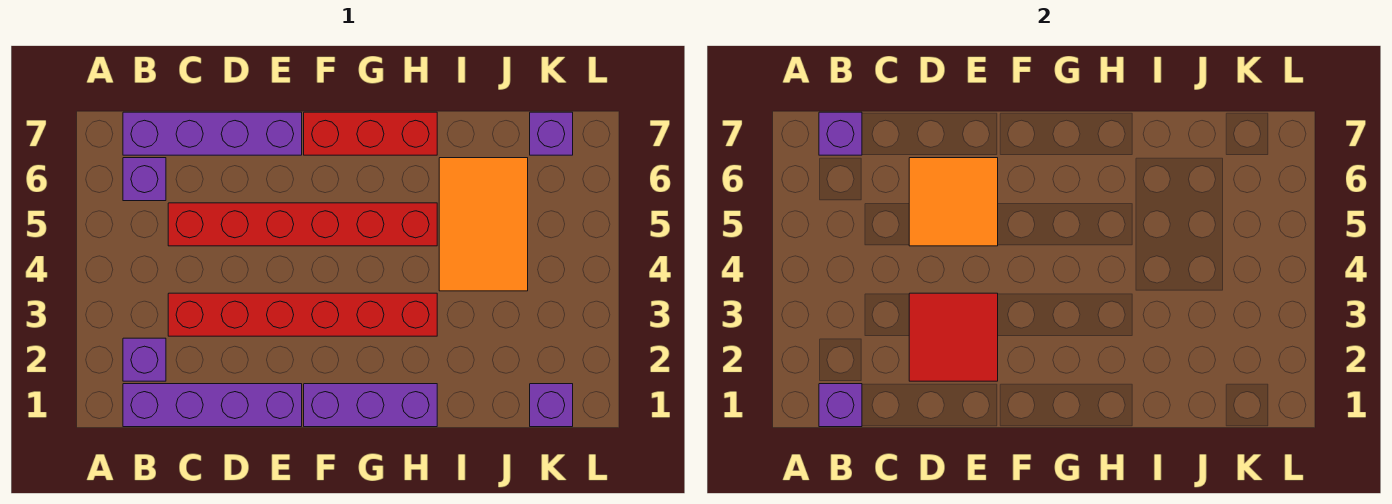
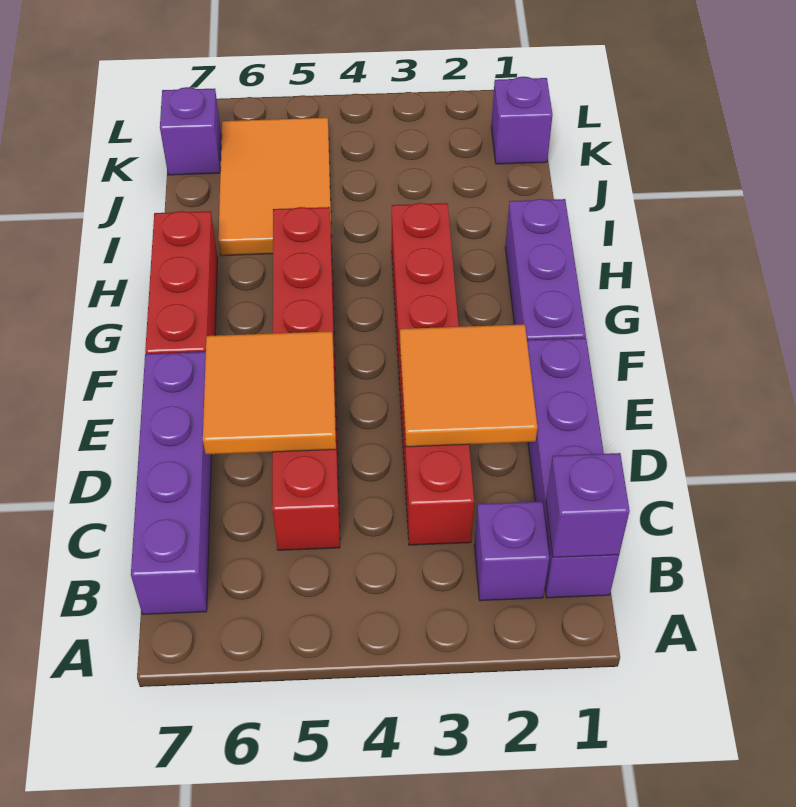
purple 1x1 brick [123,158,166,201] -> none
purple 1x1 brick [819,112,862,155] -> none
red 2x2 tile [909,293,998,381] -> orange 2x2 tile [400,324,538,447]
orange 2x3 tile [439,158,528,291] -> orange 2x3 tile turned to [218,118,332,256]

